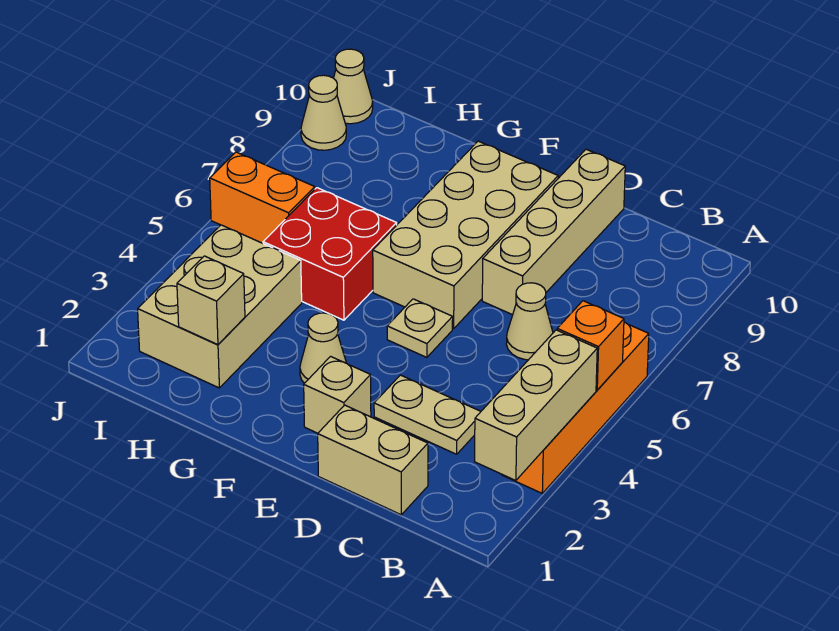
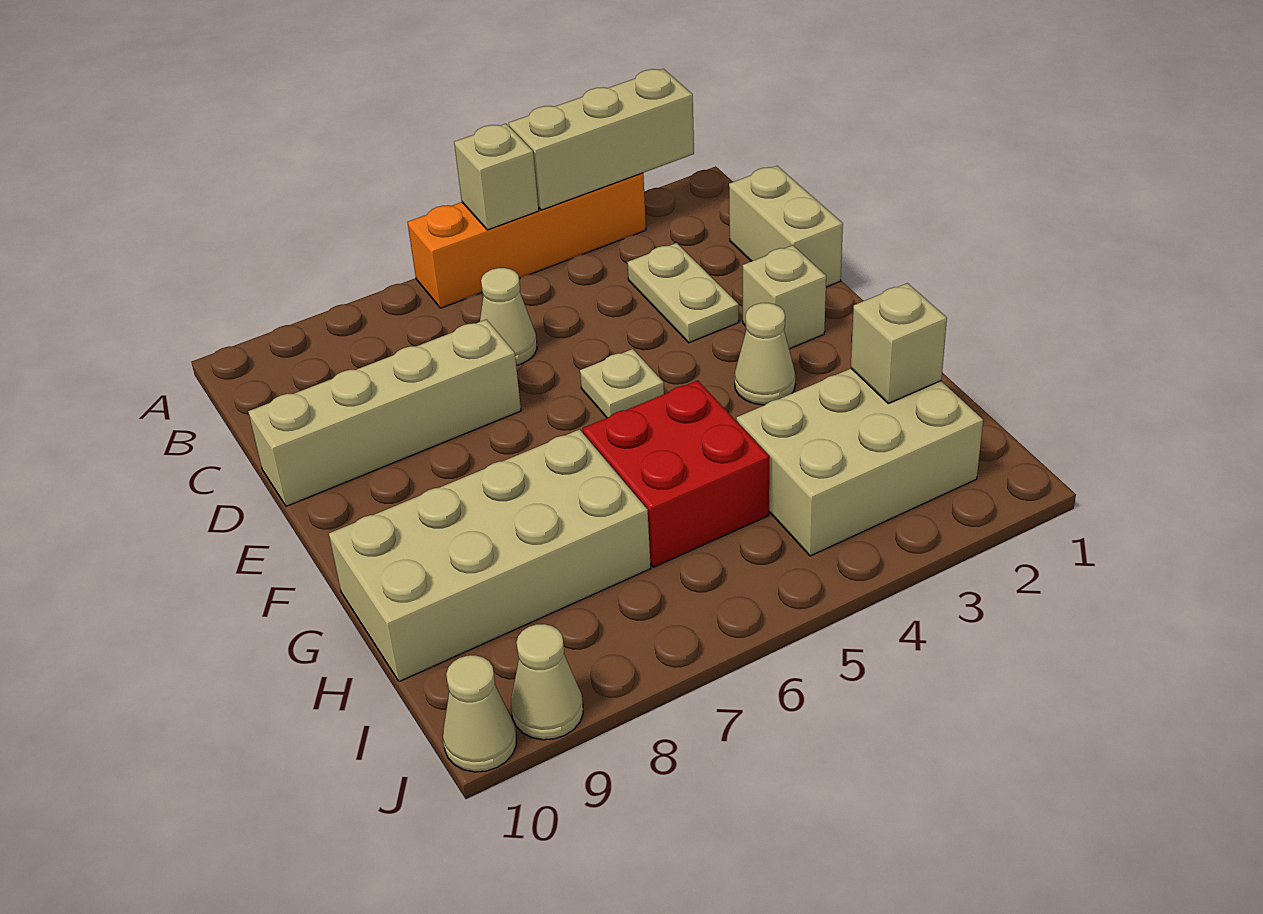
orange 1x1 brick [557,301,624,390] -> tan 1x1 brick [454,124,539,230]
tan 2x4 brick [373,141,558,329] -> tan 2x4 brick moved to [329,429,651,682]
orange 1x2 brick [210,152,315,243] -> none

